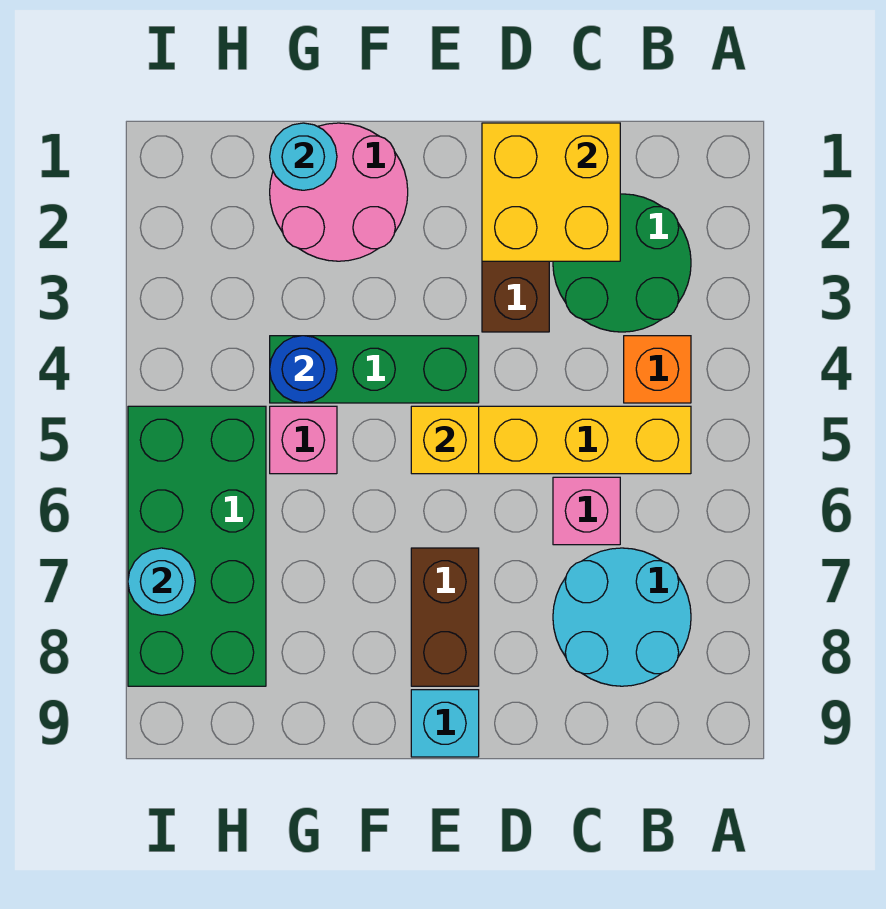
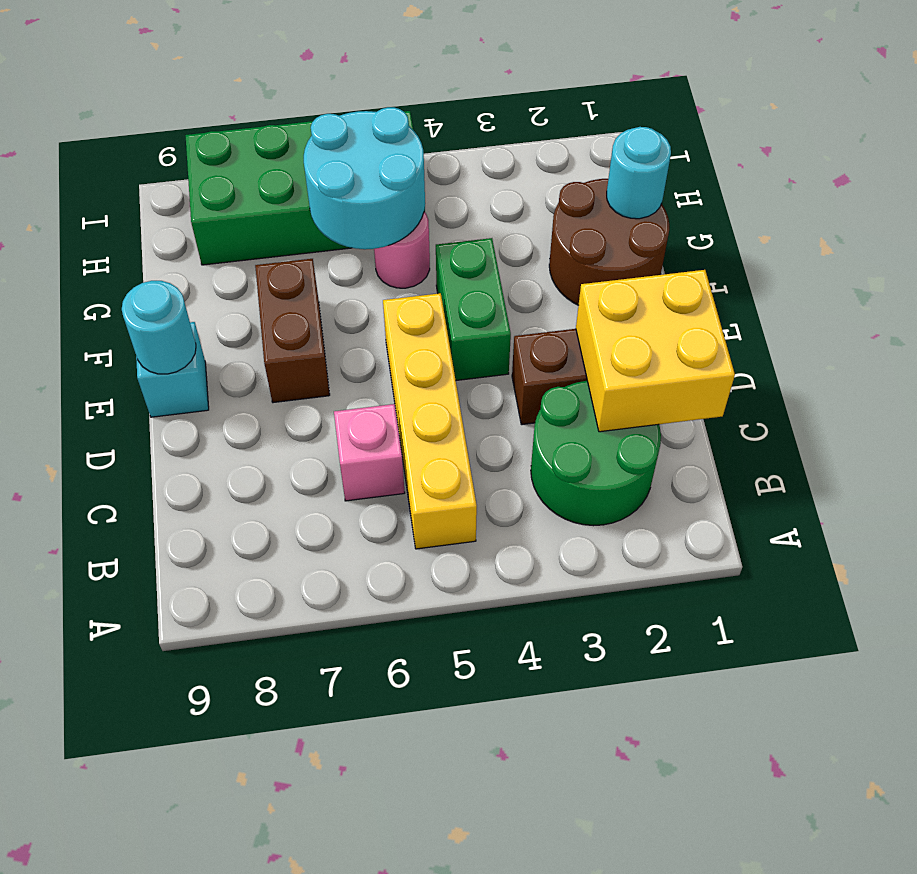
orange 1x1 brick [624,336,691,403] -> none
cyan 2x2 round brick [553,548,691,686] -> cyan 2x2 round brick moved to [304,107,425,249]
green 1x3 brick [270,336,479,403] -> green 1x2 brick [436,238,511,380]
yellow 1x1 brick [411,406,479,474] -> none
brown 1x2 brick [411,548,479,686] -> brown 1x2 brick turned to [255,259,330,403]
pink 2x2 round brick [270,123,408,261] -> brown 2x2 round brick [549,179,669,305]
blue 1x1 round brick [270,336,337,403] -> none
pink 1x1 brick [270,406,337,474] -> pink 1x1 round brick [374,212,430,288]
cyan 1x1 round brick [128,548,195,615] -> cyan 1x1 round brick moved to [122,281,196,374]

